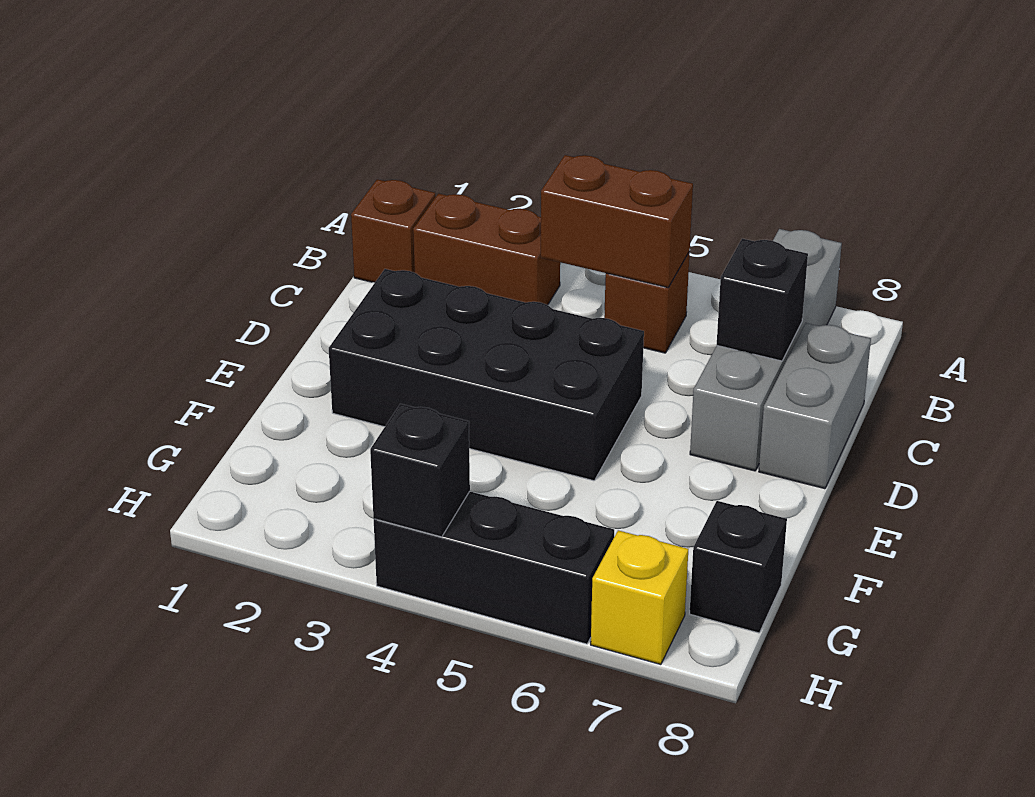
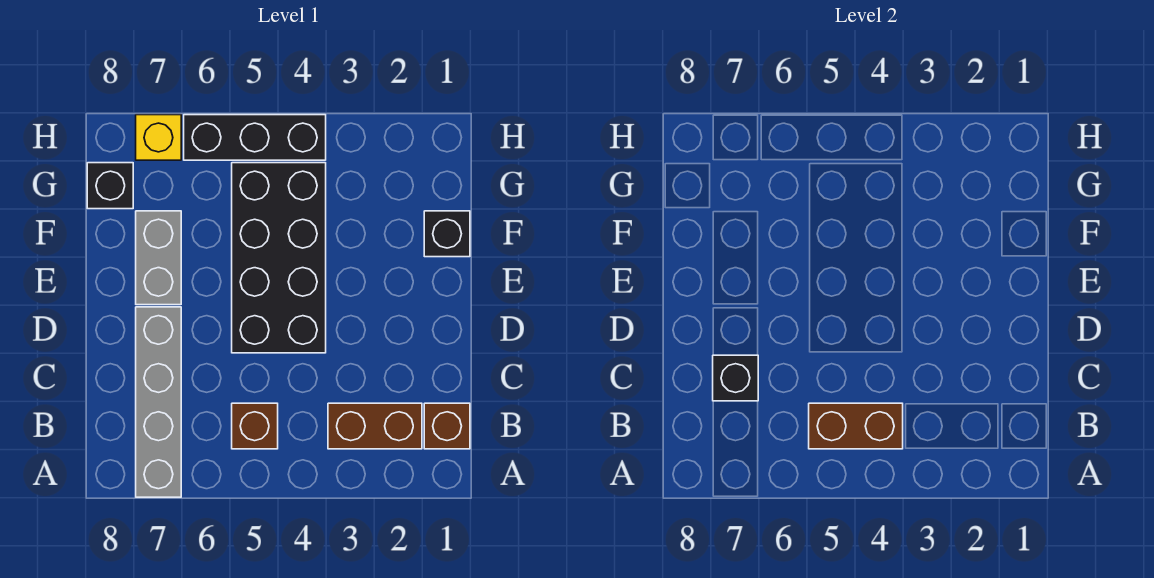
grey 1x2 brick [759,323,871,489] -> grey 1x2 brick moved to [136,211,181,305]
black 2x4 brick [329,269,644,481] -> black 2x4 brick turned to [232,163,326,353]
black 1x1 brick [370,404,470,537] -> black 1x1 brick moved to [424,211,470,257]

